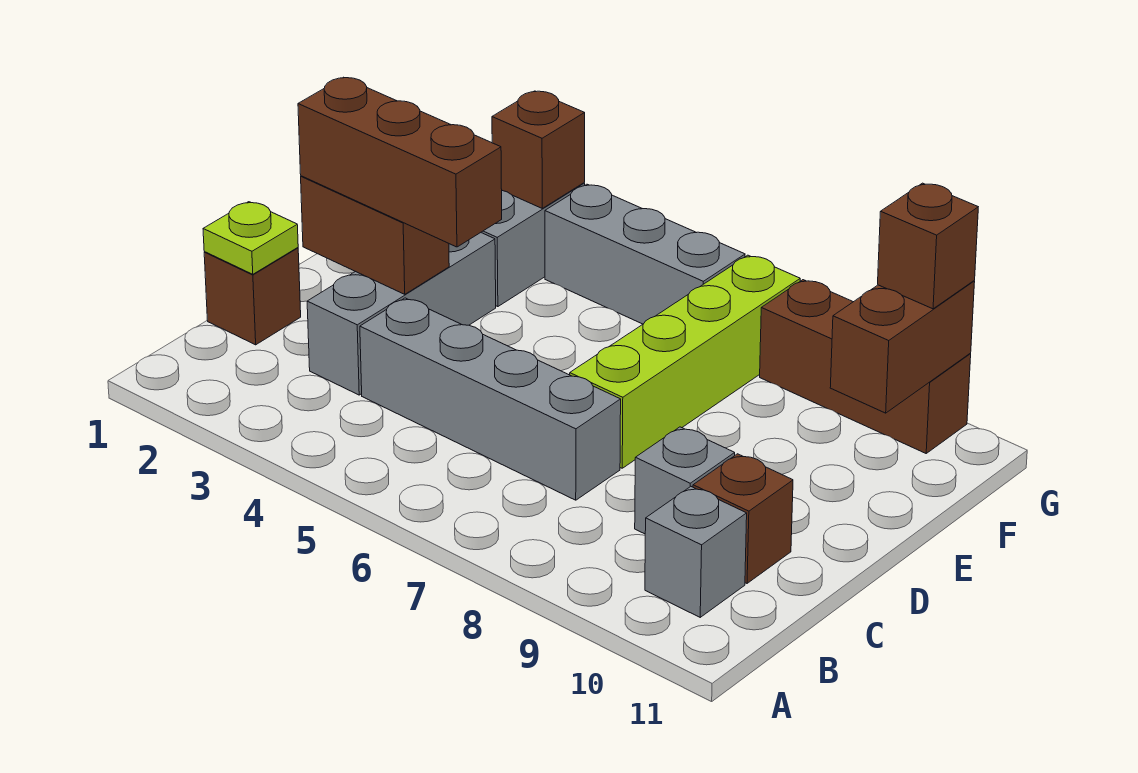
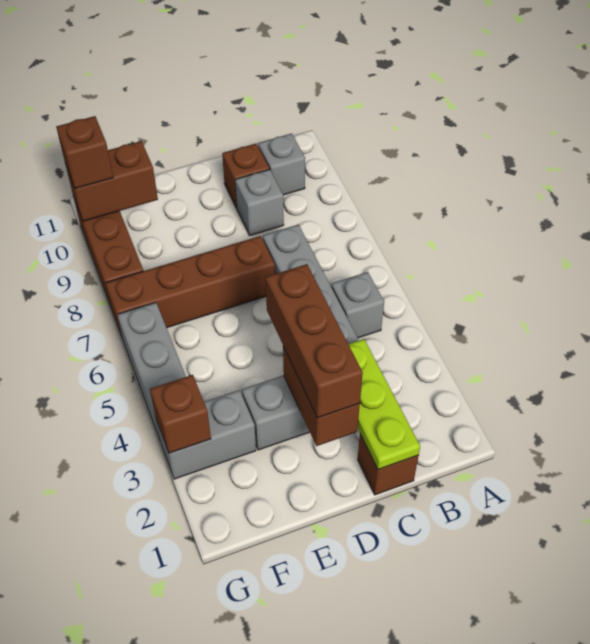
none -> grey 1x1 brick [331,272,384,338]
lime 1x1 plate [203,202,298,274] -> lime 1x3 plate [348,339,420,470]
lime 1x4 brick [570,255,800,468] -> brown 1x4 brick [106,236,275,337]

